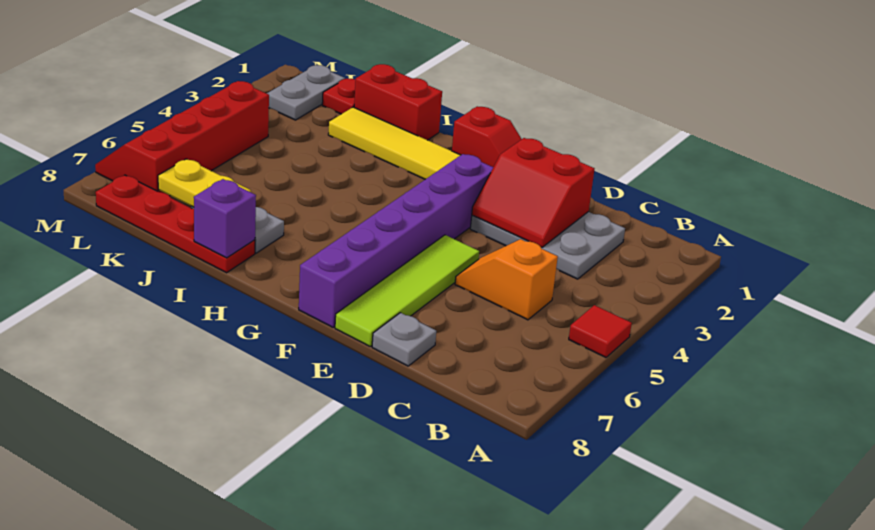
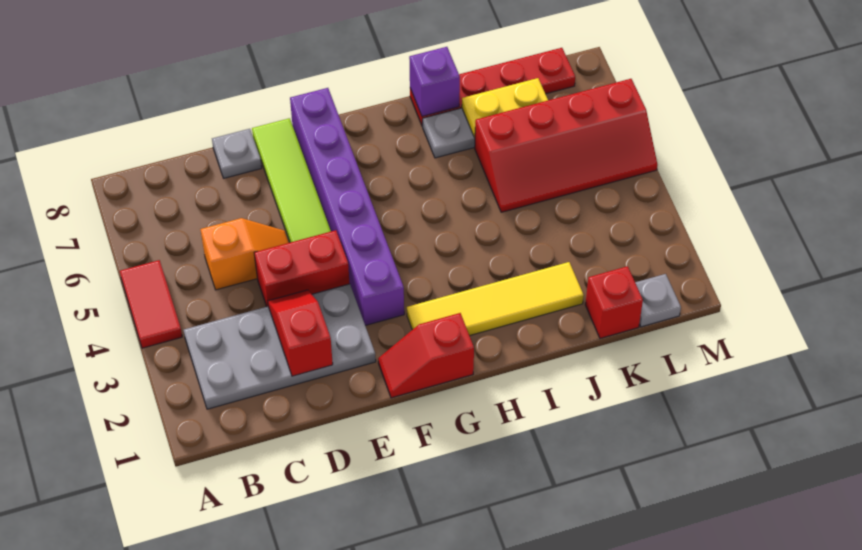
red 1x1 tile [569,305,632,357] -> red 1x2 tile [120,260,182,348]
grey 2x3 plate [470,212,625,279] -> grey 2x4 plate [184,284,376,409]
red 2x2 slope [472,138,594,247] -> red 1x2 slope [268,290,333,376]
red 1x2 brick [354,64,442,140] -> red 1x2 brick moved to [254,230,350,307]
red 1x1 plate [322,79,356,114] -> red 1x1 brick [585,266,643,338]
grey 1x2 plate [267,65,345,120] -> grey 1x1 plate [635,274,681,327]
red 2x4 slope [95,81,269,196] -> red 2x4 slope turned to [475,79,657,212]

